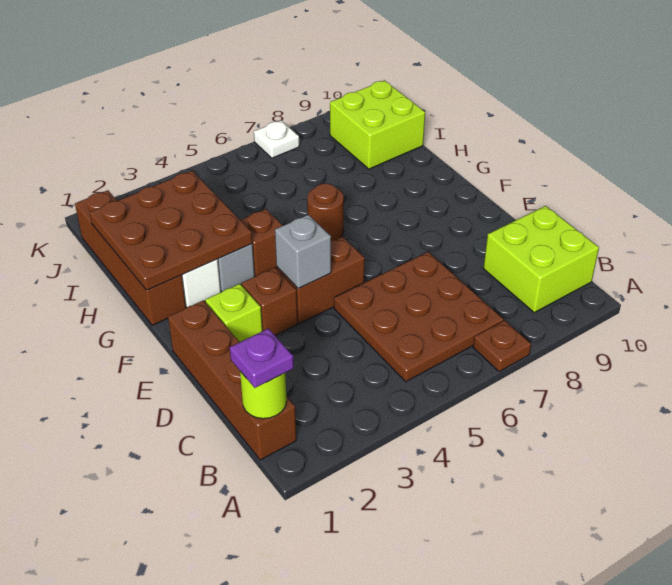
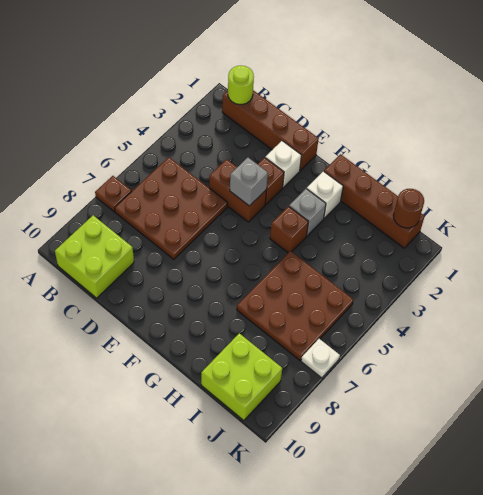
purple 1x1 plate [230,328,294,388] -> none
lime 1x1 brick [205,284,262,342] -> white 1x1 brick [265,141,302,187]
brown 1x2 brick [276,237,365,323] -> brown 1x2 brick turned to [209,159,266,222]
brown 3x3 plate [90,171,252,290] -> brown 3x3 plate moved to [237,251,354,360]
brown 1x1 round brick [307,183,344,241] -> brown 1x1 round brick moved to [393,189,424,228]

